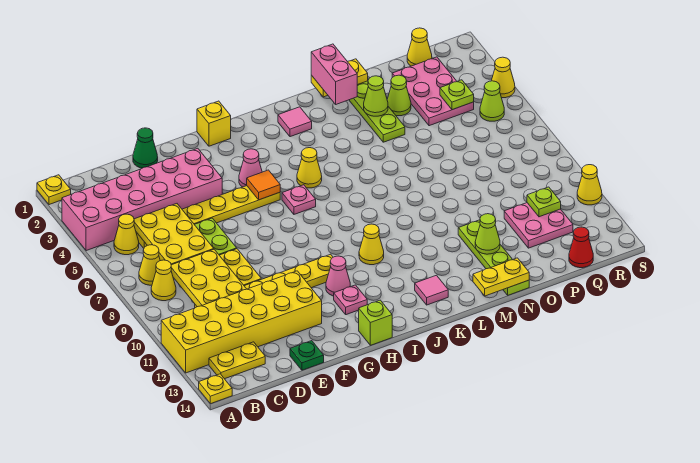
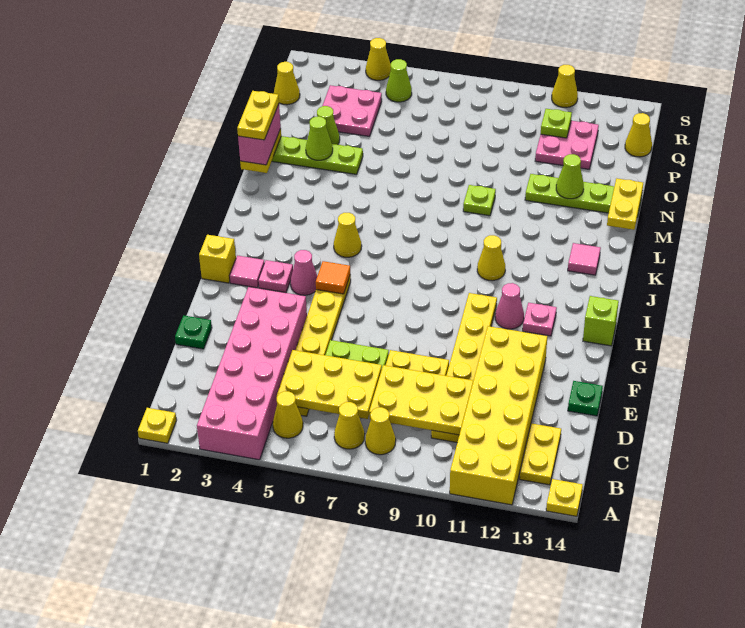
green 1x1 cone [133,128,158,168] -> green 1x1 plate [175,315,212,349]
pink 1x1 plate [282,185,316,214] -> pink 1x1 plate moved to [258,260,293,292]
pink 1x1 tile [278,107,312,137] -> pink 1x1 tile moved to [230,255,264,288]
pink 1x2 brick [311,44,357,104] -> pink 1x2 brick turned to [238,104,281,165]
none -> yellow 1x2 plate [237,91,279,140]
pink 2x3 plate [392,57,474,126] -> pink 2x2 plate [322,85,382,136]
lime 1x1 plate [440,80,474,110] -> lime 1x1 plate moved to [463,185,496,216]
red 1x1 cone [569,227,593,268] -> yellow 1x1 cone [625,113,652,157]

